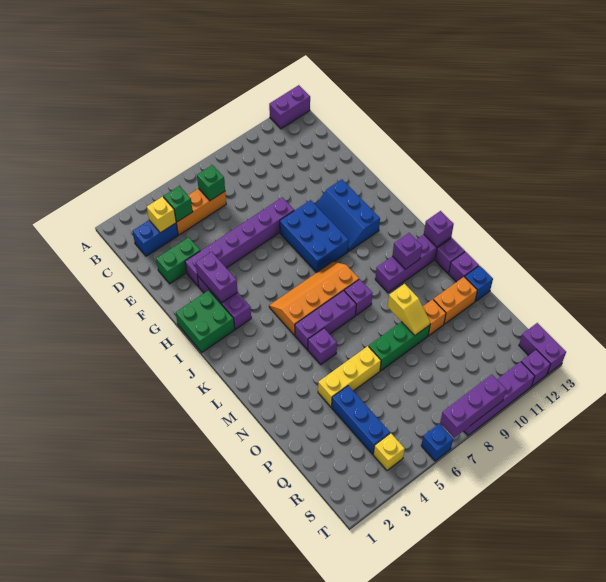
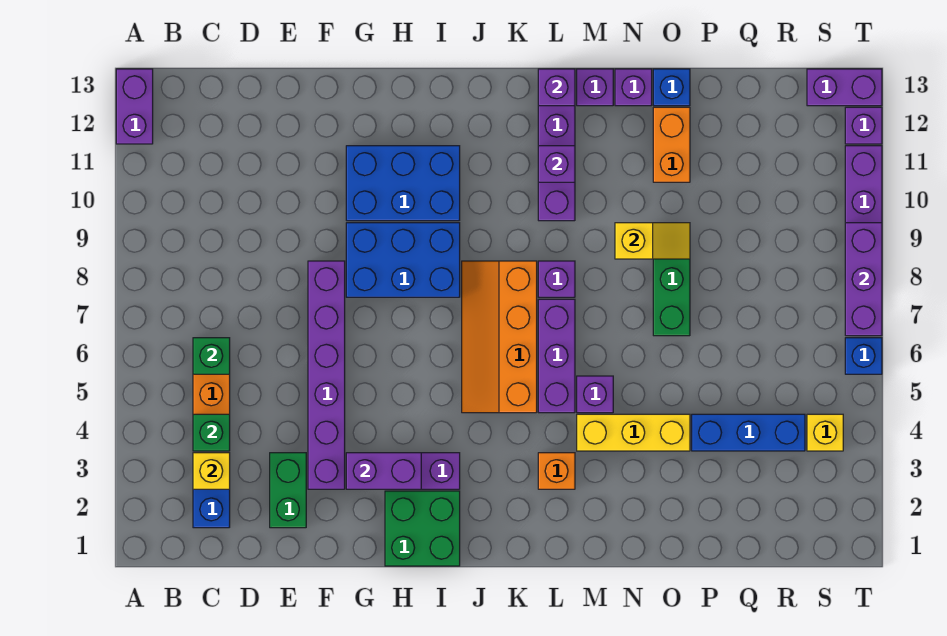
blue 2x3 slope [316,179,380,251] -> blue 2x3 brick [346,146,460,221]
yellow 1x3 brick [318,346,381,407] -> yellow 1x3 brick turned to [577,414,690,451]
orange 1x1 brick [423,299,446,336] -> orange 1x1 brick moved to [538,453,575,489]

